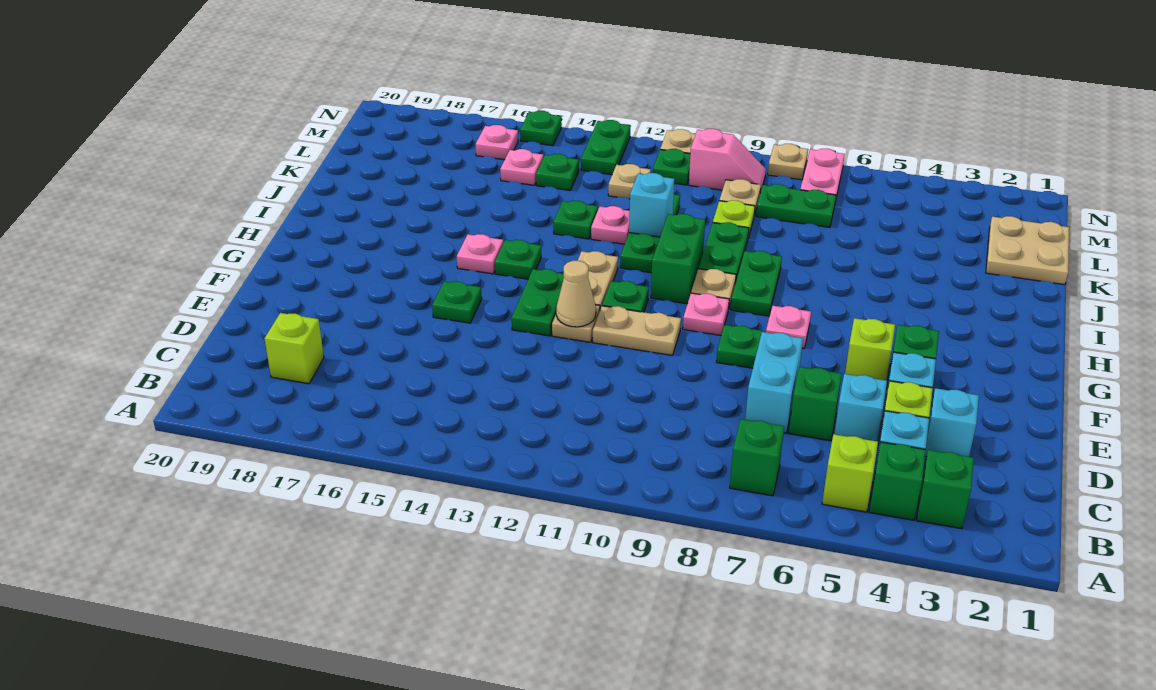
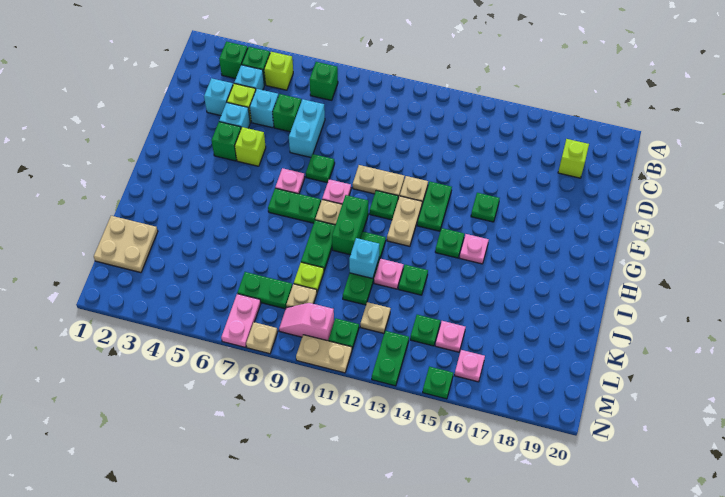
tan 1x1 cone [556,261,596,327] -> none
green 1x2 plate [731,251,782,316] -> green 1x2 plate turned to [268,188,321,223]

